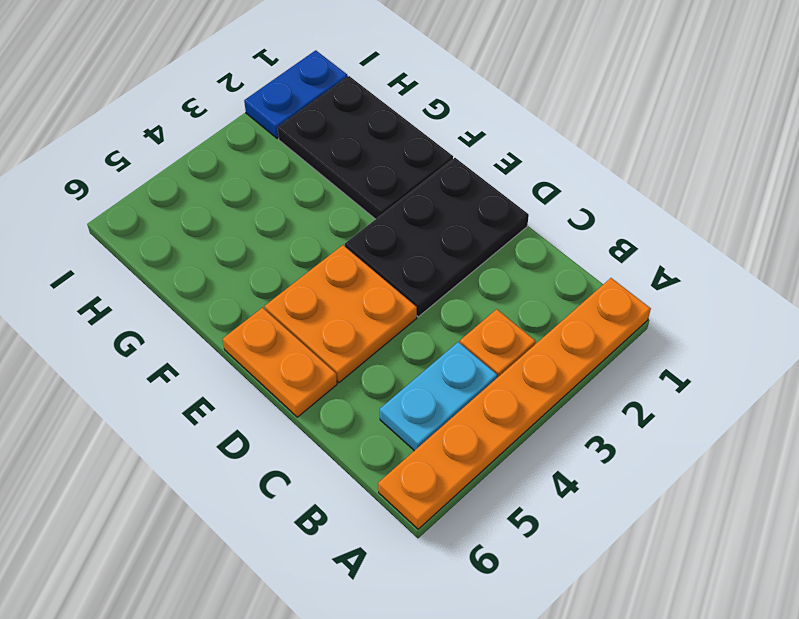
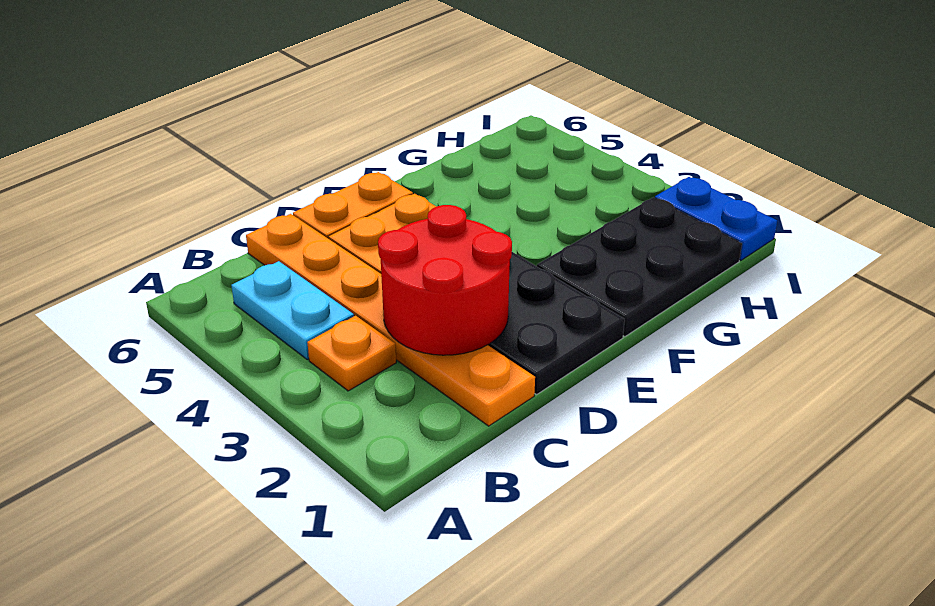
orange 1x6 plate [378,278,651,529] -> orange 1x6 plate moved to [246,214,535,426]
none -> red 2x2 round brick [378,205,512,355]

